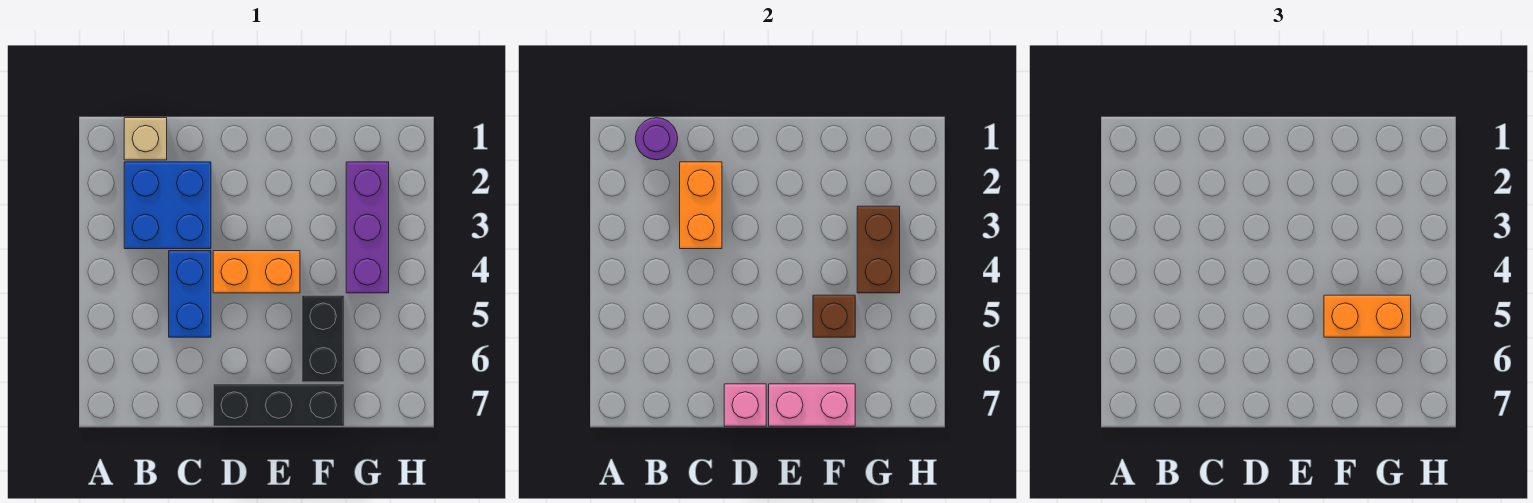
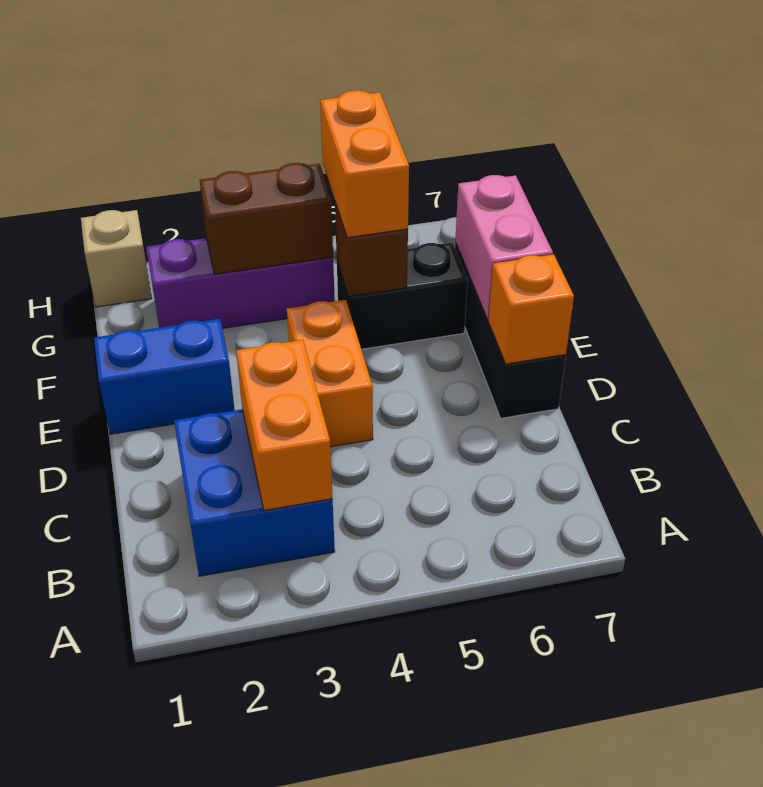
tan 1x1 brick [124,118,167,160] -> tan 1x1 brick moved to [81,210,152,307]
purple 1x1 round brick [635,118,678,160] -> none
orange 1x2 brick [680,162,722,249] -> orange 1x2 brick turned to [236,340,332,510]
blue 1x2 brick [169,251,211,337] -> blue 1x2 brick moved to [94,319,235,434]
pink 1x1 brick [724,384,766,426] -> orange 1x1 brick [488,254,574,364]

